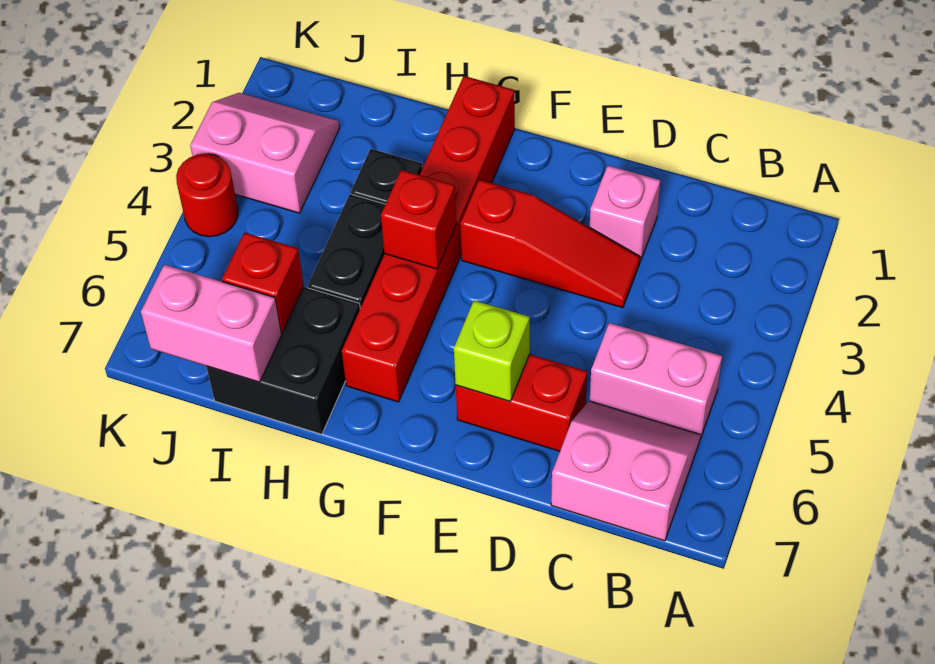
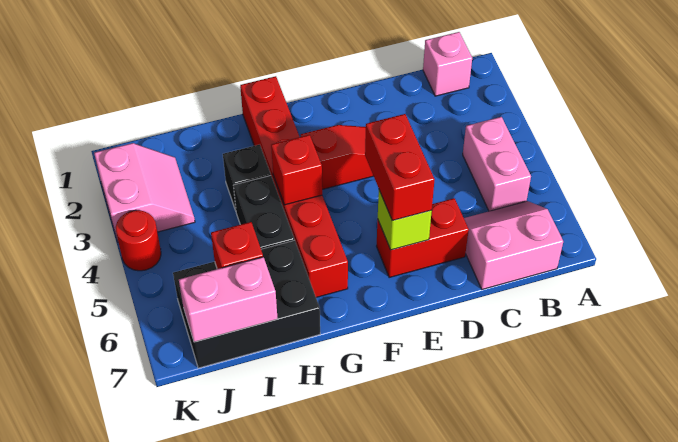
pink 1x2 brick [590,323,722,438] -> pink 1x2 brick turned to [463,117,531,211]
pink 1x1 brick [590,165,660,261] -> pink 1x1 brick moved to [423,32,472,96]
none -> red 1x2 brick [365,114,435,221]
black 2x2 brick [207,287,360,434] -> black 2x3 brick [173,240,320,368]
pink 2x2 slope [190,93,340,213] -> pink 2x2 slope turned to [94,143,195,242]

